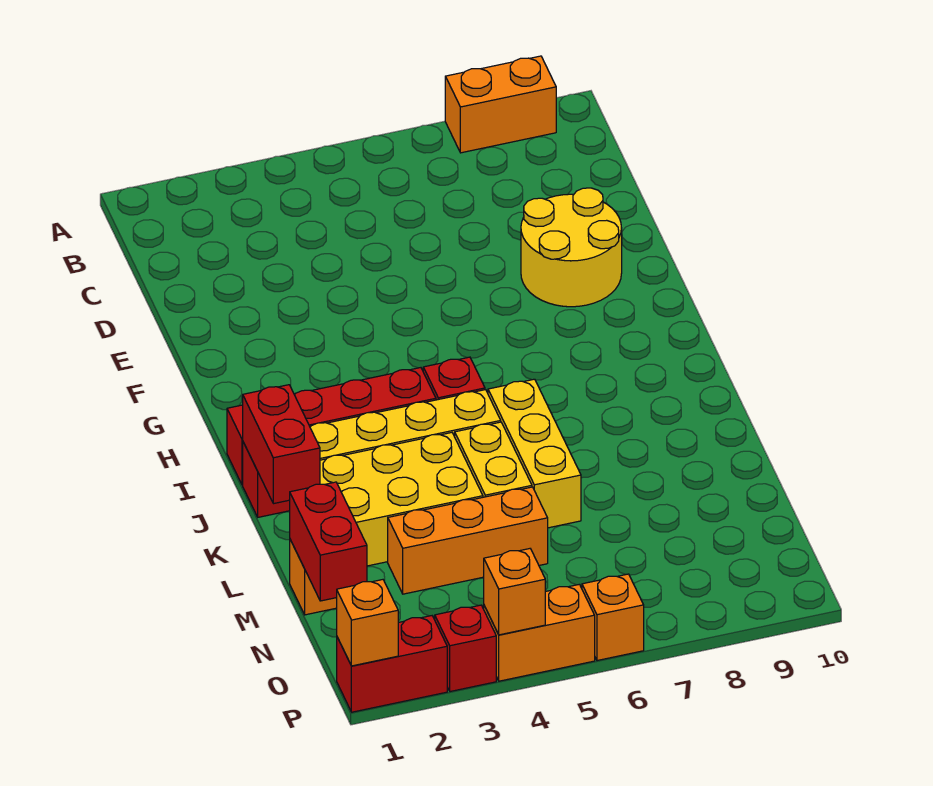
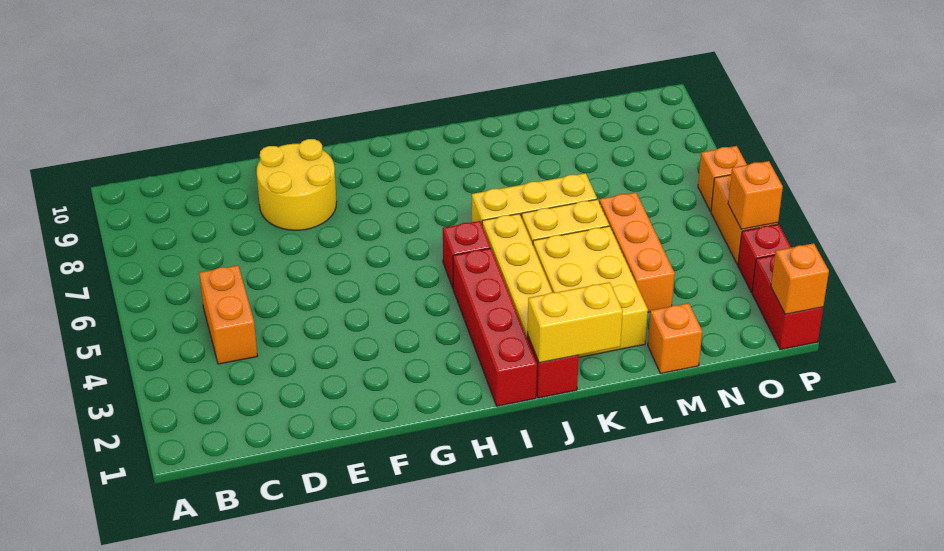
orange 1x2 brick [445,56,556,153] -> orange 1x2 brick moved to [199,265,257,364]
red 1x2 brick [243,385,320,504] -> yellow 1x2 brick [528,282,623,363]
red 1x2 brick [290,482,367,601] -> none

